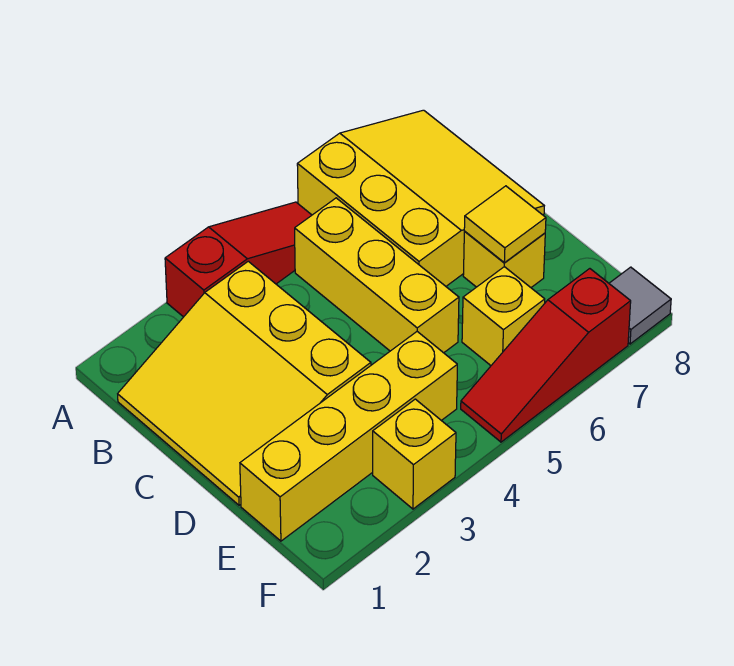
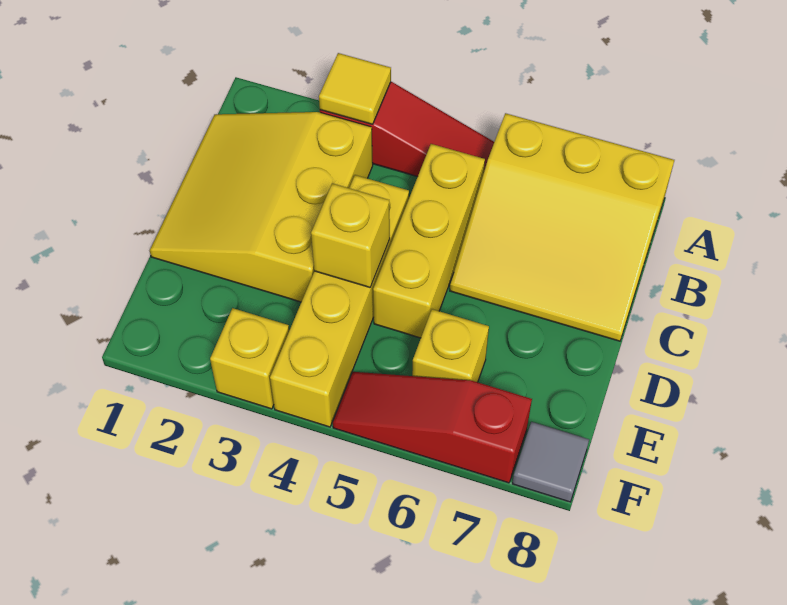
yellow 3x3 slope [297,110,544,286] -> yellow 3x3 slope turned to [450,113,674,341]
yellow 1x1 brick [463,232,545,287] -> yellow 1x1 brick moved to [311,183,390,287]
yellow 1x1 tile [464,186,546,263] -> yellow 1x1 tile moved to [319,53,391,124]
yellow 1x4 brick [240,332,457,541] -> yellow 1x4 brick turned to [270,175,409,427]

